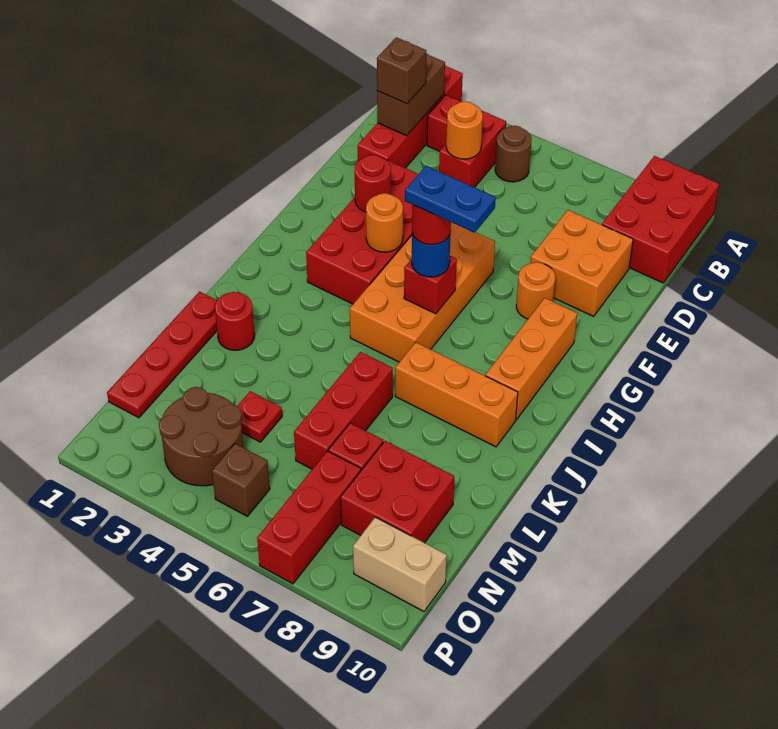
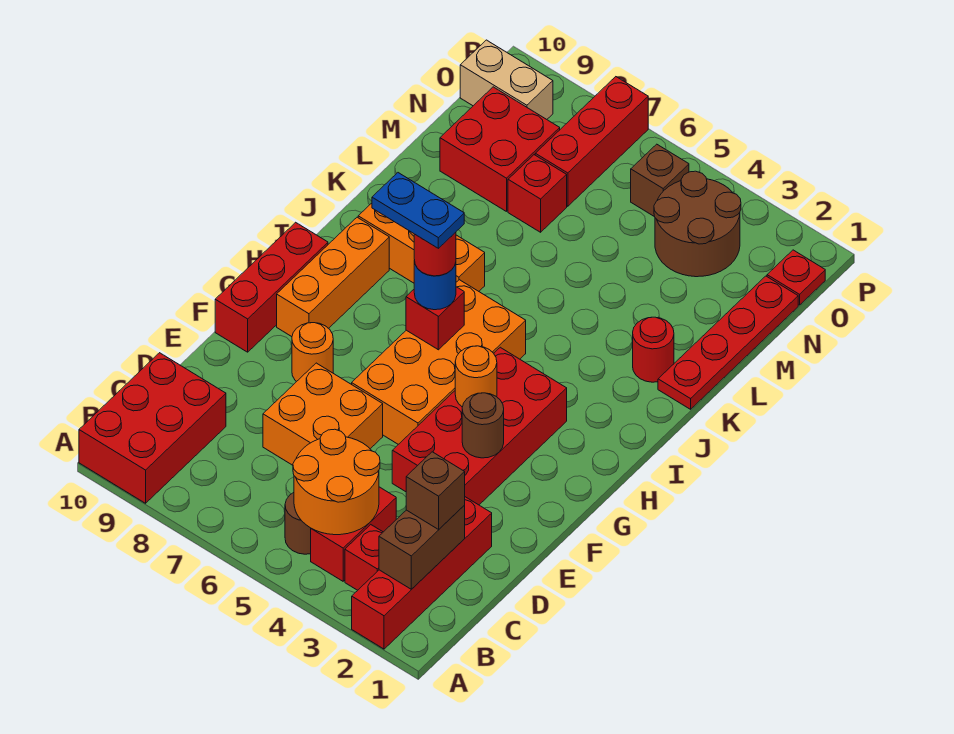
orange 1x1 round brick [446,101,483,159] -> orange 2x2 round brick [293,429,380,535]
orange 2x2 brick [531,210,633,316] -> orange 2x2 brick moved to [263,363,383,465]
red 1x1 round brick [355,155,391,212] -> brown 1x1 round brick [462,393,504,458]
red 1x3 brick [294,352,393,469] -> red 1x3 brick moved to [215,222,328,352]
red 1x1 plate [237,391,282,442] -> red 1x1 plate moved to [767,250,825,305]

